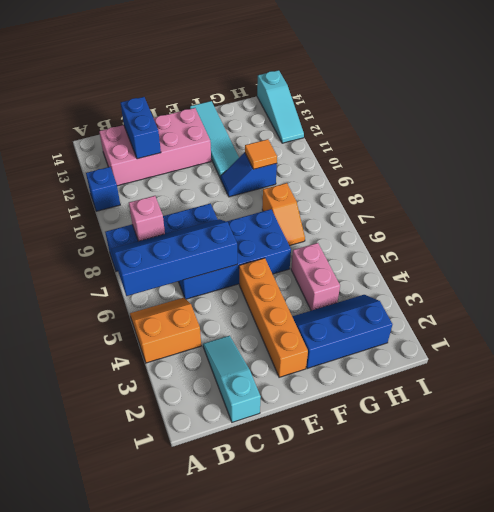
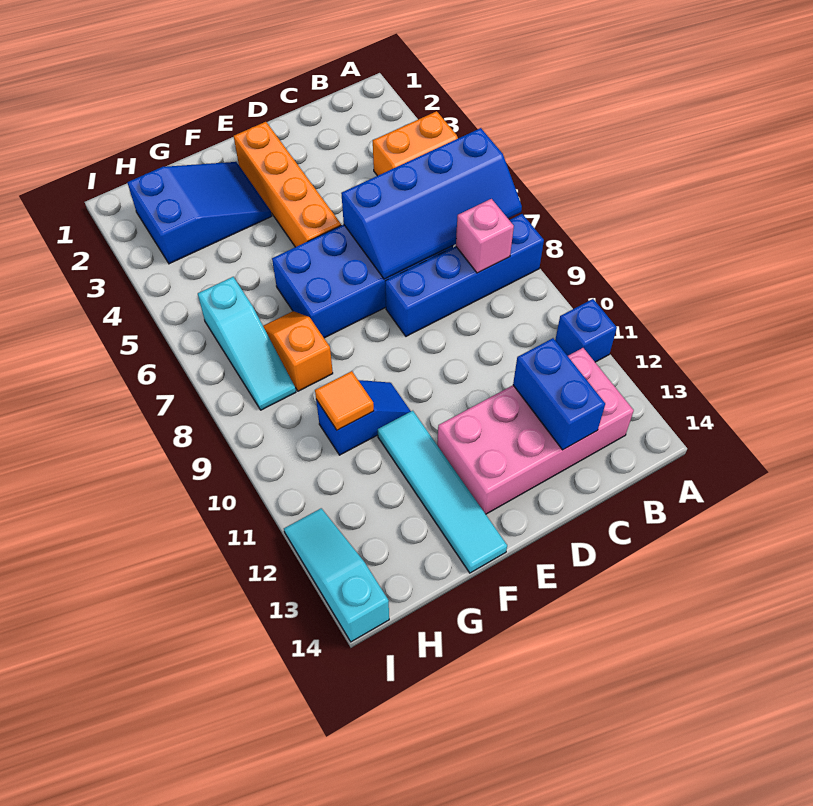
cyan 1x3 slope [203,336,261,422] -> cyan 1x3 slope moved to [198,277,296,410]
blue 2x3 slope [292,295,392,368] -> blue 2x3 slope turned to [127,162,272,264]
pink 1x2 brick [291,243,340,311] -> none

